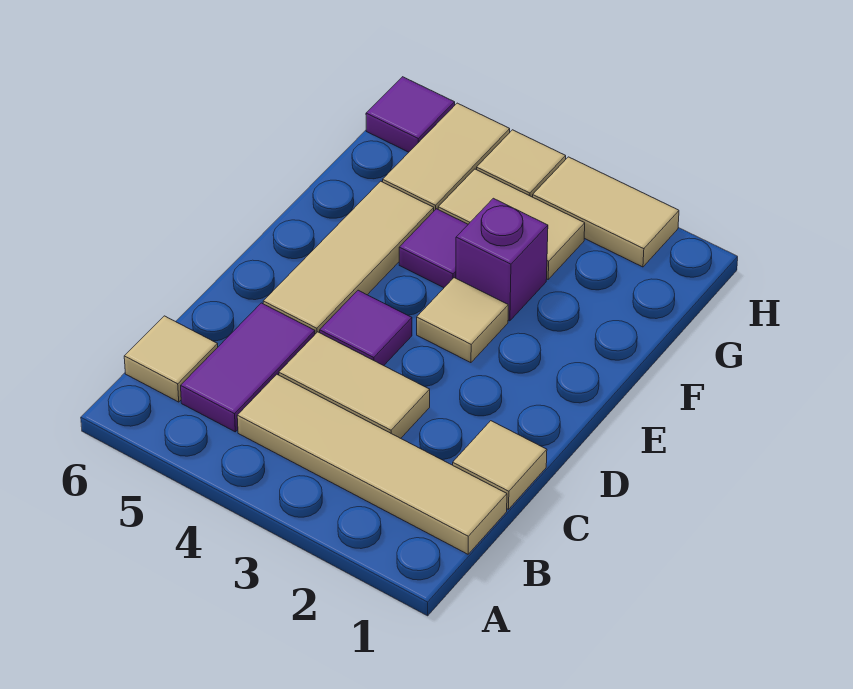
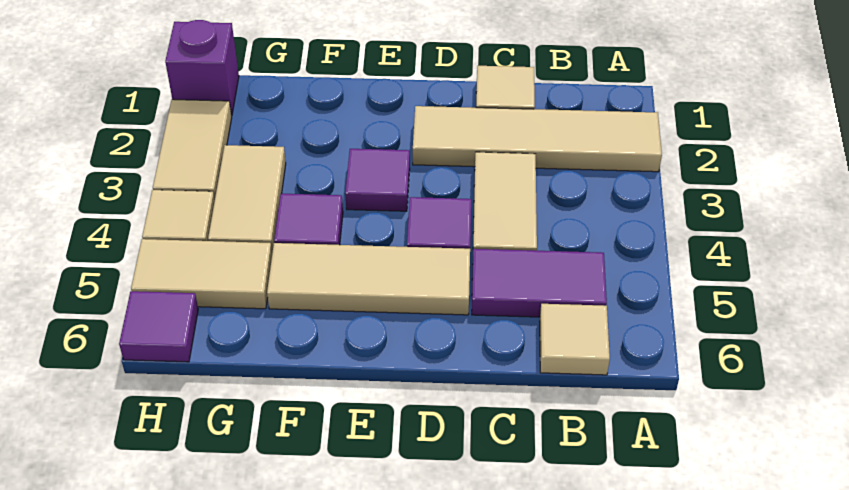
tan 1x4 tile [237,375,507,554] -> tan 1x4 tile turned to [413,106,662,172]
tan 1x1 tile [417,278,508,363] -> purple 1x1 tile [345,149,410,211]
purple 1x1 brick [456,198,548,321] -> purple 1x1 brick moved to [165,20,239,116]

